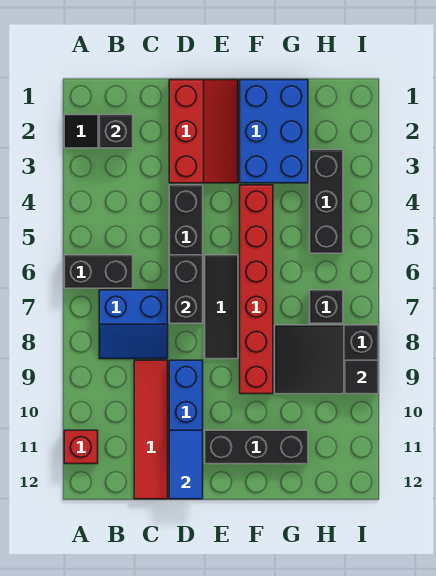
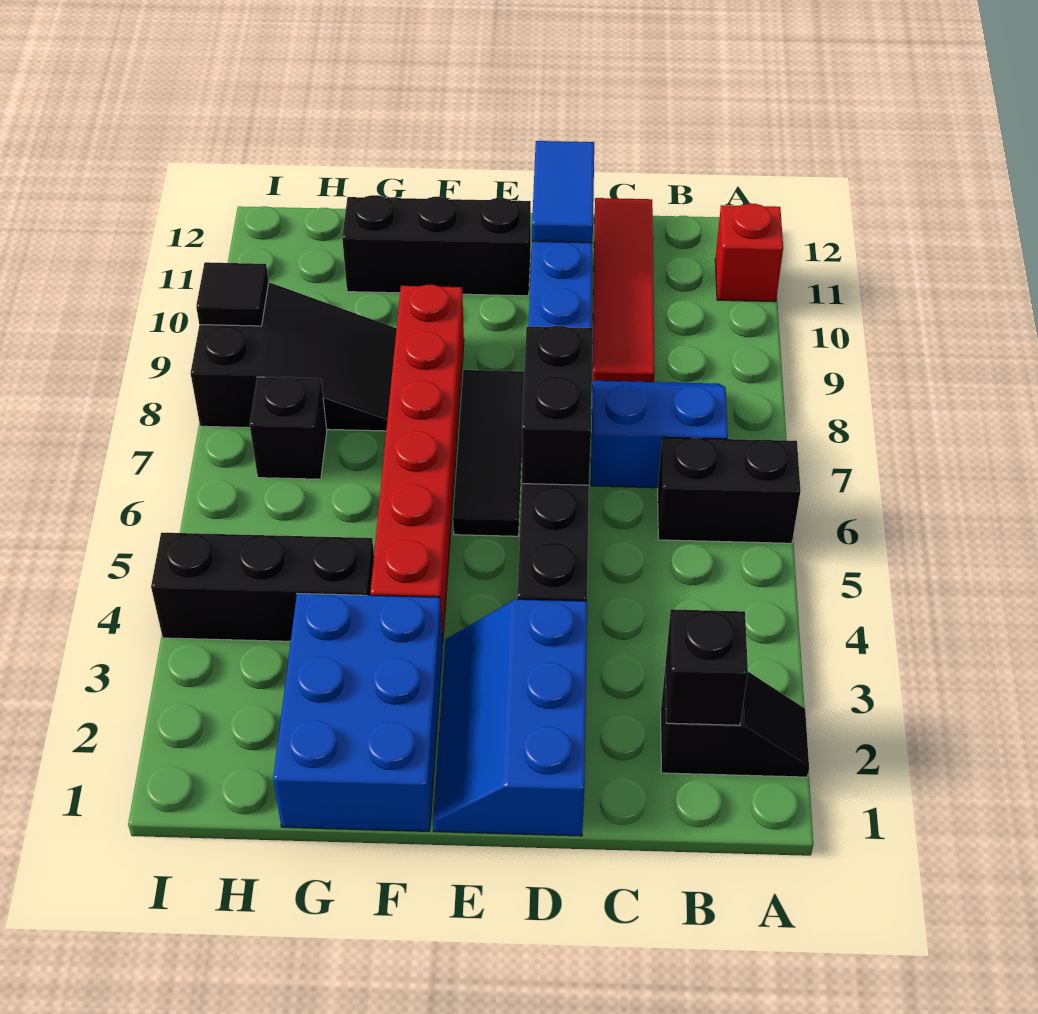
red 2x3 slope [169,80,238,183] -> blue 2x3 slope [433,599,587,836]
black 1x3 brick [310,150,343,253] -> black 1x3 brick turned to [151,533,374,641]

